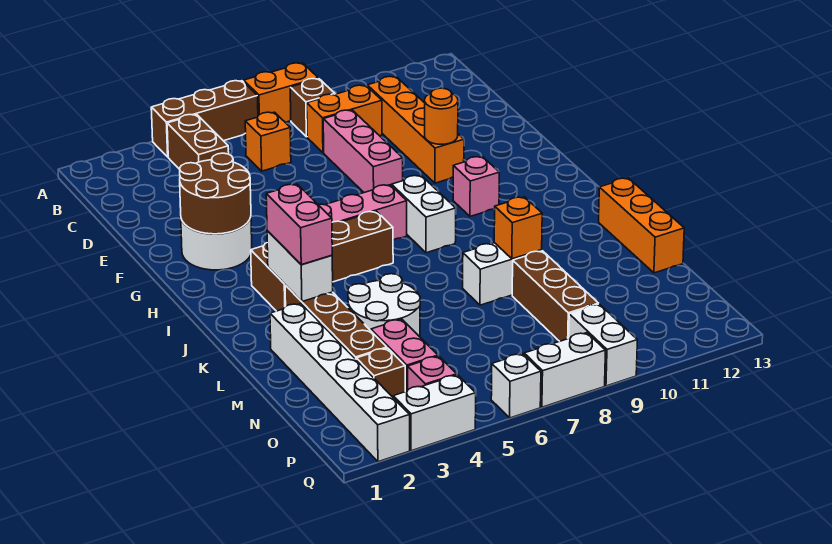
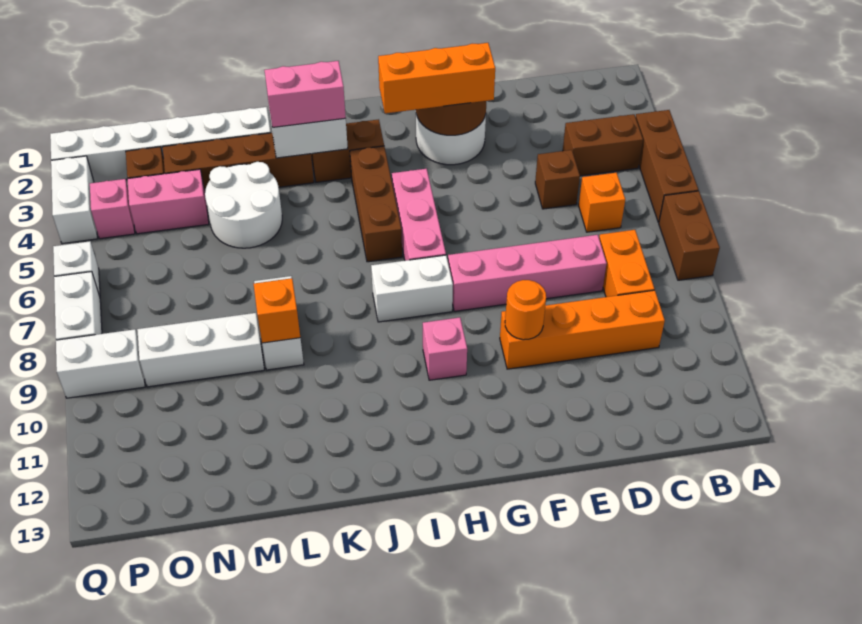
orange 1x2 brick [244,63,318,122] -> brown 1x2 brick [659,191,720,280]
brown 1x1 brick [290,79,335,137] -> brown 1x1 brick moved to [535,150,580,209]
pink 1x3 brick [323,110,403,192] -> pink 1x4 brick [448,235,607,311]
orange 1x3 brick [599,178,684,273] -> orange 1x3 brick moved to [378,43,495,113]
brown 1x3 brick [512,251,598,341] -> white 1x3 brick [137,313,264,387]

